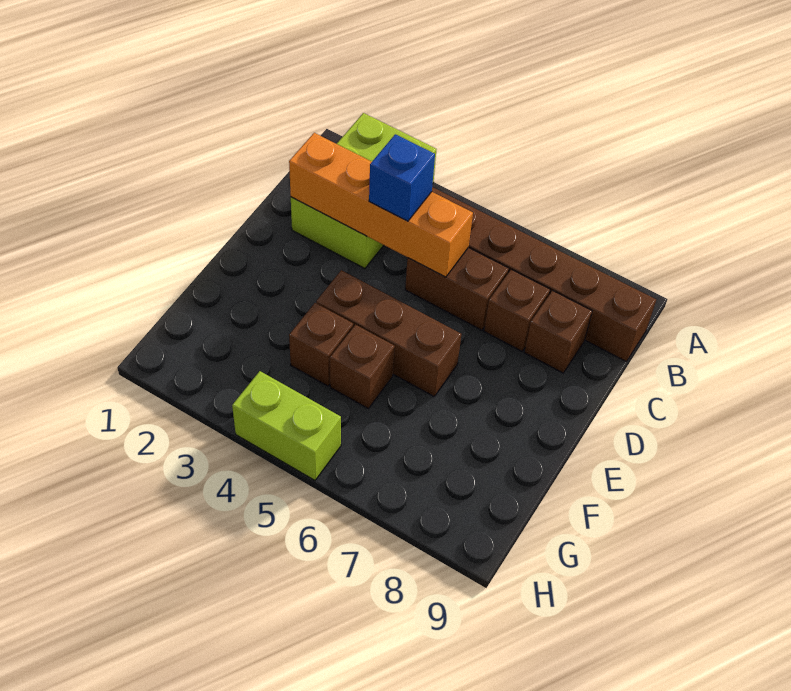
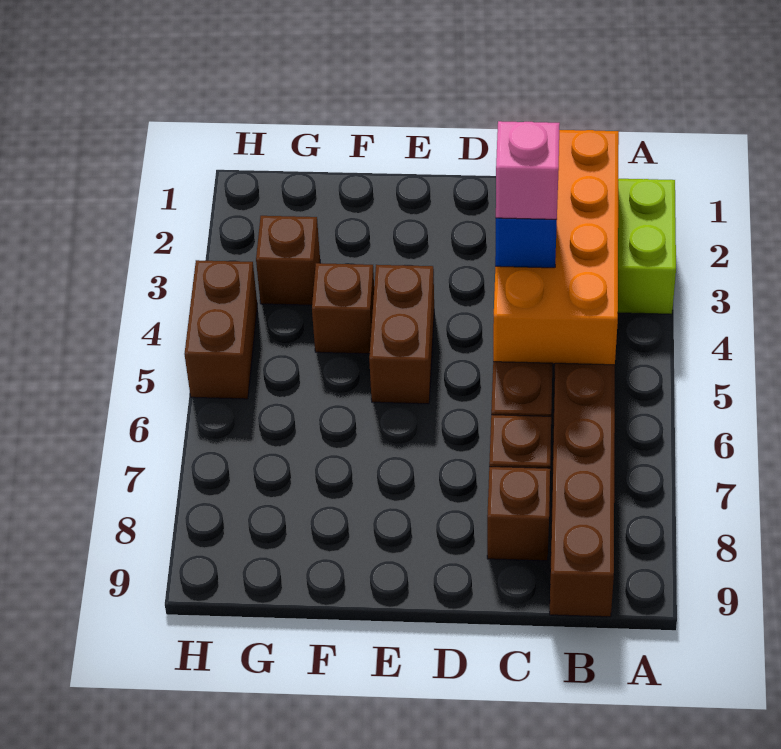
orange 1x4 brick [289,133,473,277] -> orange 2x4 brick [493,130,619,365]
none -> pink 1x1 brick [496,121,560,219]
brown 1x3 brick [316,270,461,396] -> brown 1x2 brick [369,265,434,404]
brown 1x1 brick [330,325,395,409] -> brown 1x1 brick moved to [256,216,320,305]
lime 1x2 brick [232,371,341,480] -> brown 1x2 brick [184,260,257,399]

